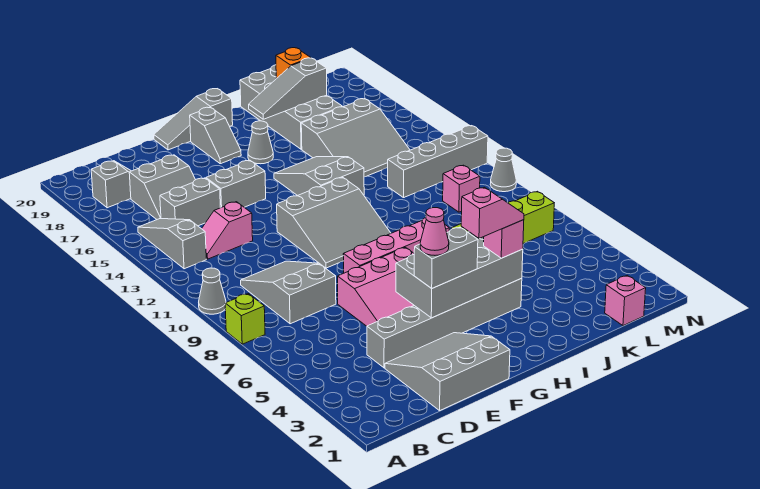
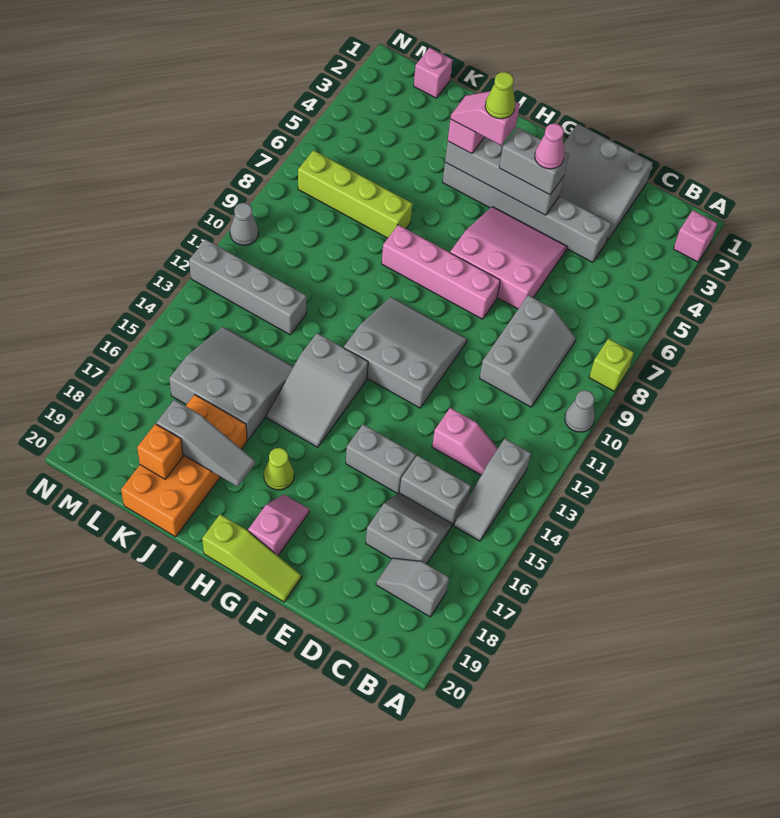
grey 2x3 slope [241,261,336,324] -> grey 2x3 slope turned to [480,295,576,407]
grey 2x4 brick [396,232,523,318] -> grey 1x4 brick [445,137,564,215]
grey 1x3 slope [154,89,233,150] -> lime 1x3 slope [202,514,301,602]
grey 1x2 slope [190,107,241,164] -> pink 1x2 slope [248,494,309,555]
none -> lime 1x1 cone [485,72,515,119]
grey 1x1 cone [248,121,273,164] -> lime 1x1 cone [264,448,294,490]
grey 2x4 brick [240,65,343,149] -> orange 2x4 brick [121,395,247,537]
pink 1x1 brick [443,165,480,212] -> pink 1x1 brick moved to [674,211,717,262]

